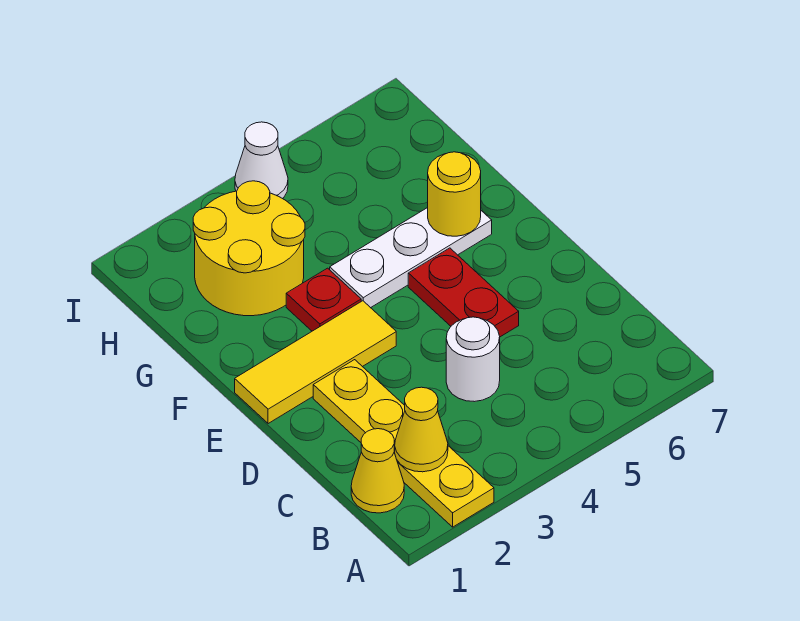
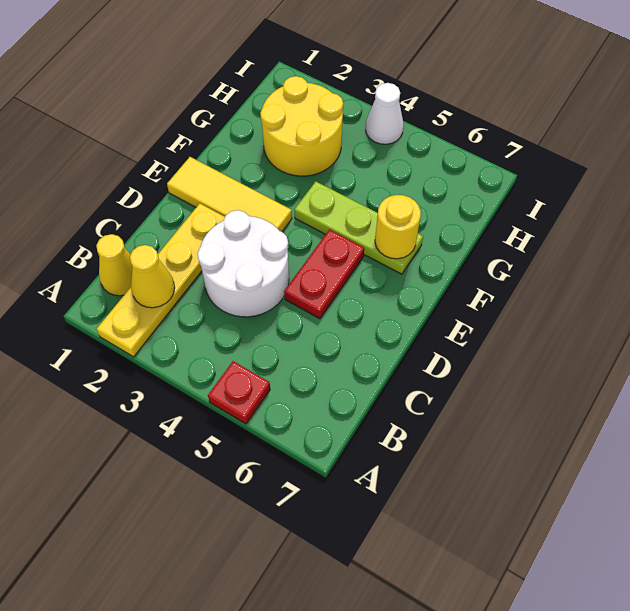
white 1x1 round brick [446,317,500,402] -> white 2x2 round brick [197,210,289,317]
red 1x1 plate [286,268,361,331] -> red 1x1 plate moved to [208,361,270,424]
white 1x3 plate [330,208,492,308] -> lime 1x3 plate [294,182,423,274]

